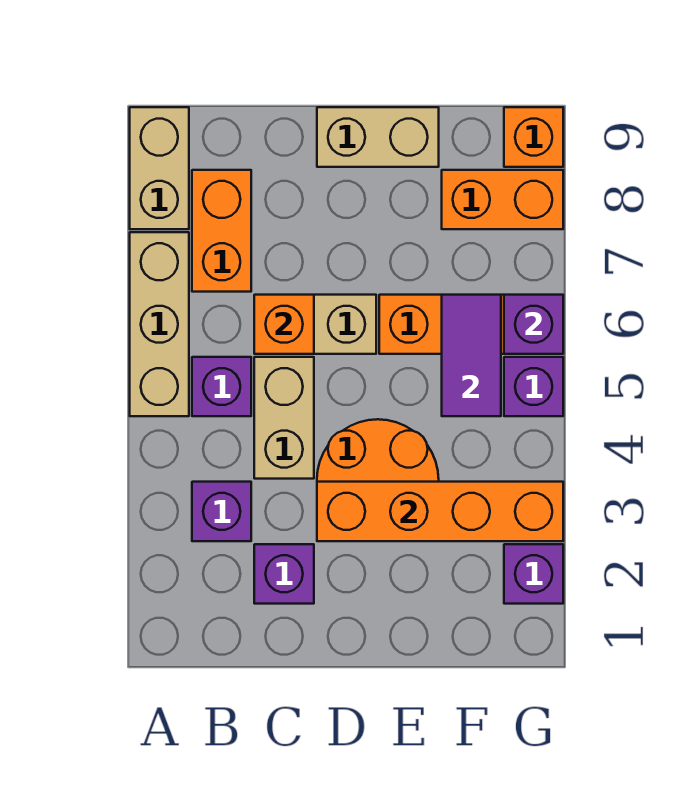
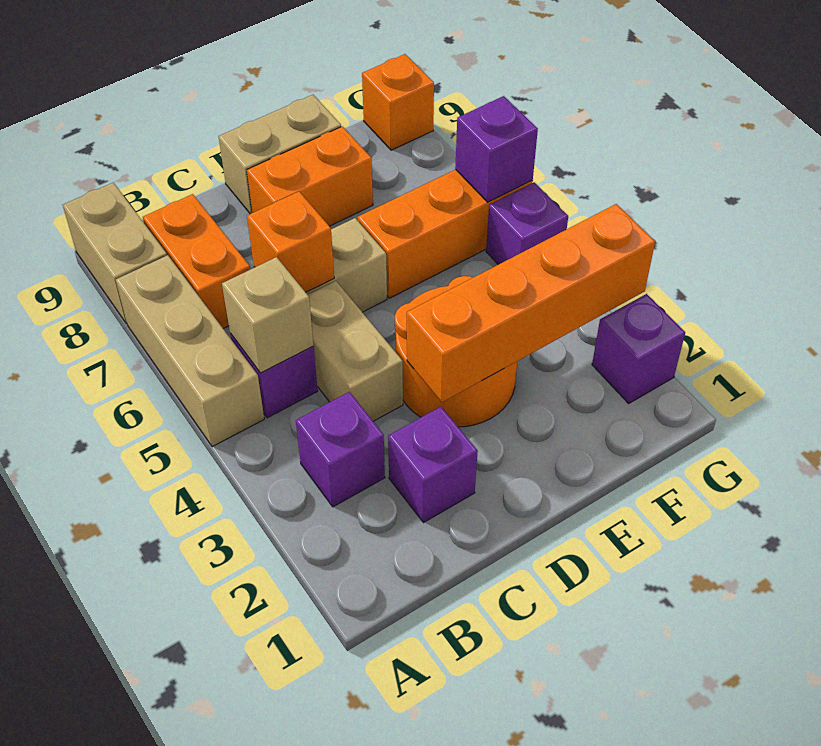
none -> tan 1x1 brick [222,257,314,373]
purple 1x2 tile [442,295,501,416] -> none
orange 1x2 brick [442,170,563,229] -> orange 1x2 brick moved to [247,126,373,226]

